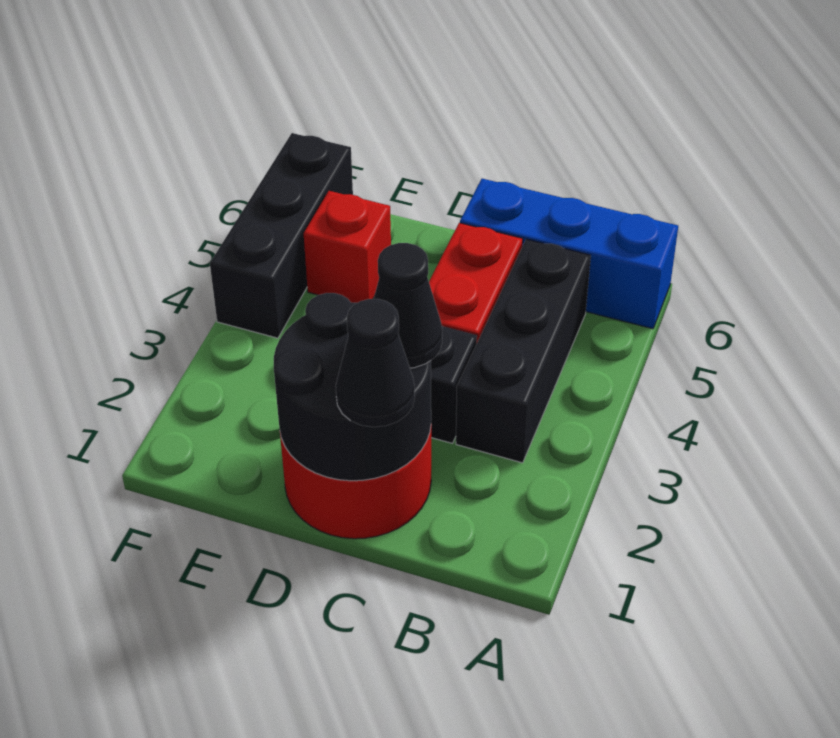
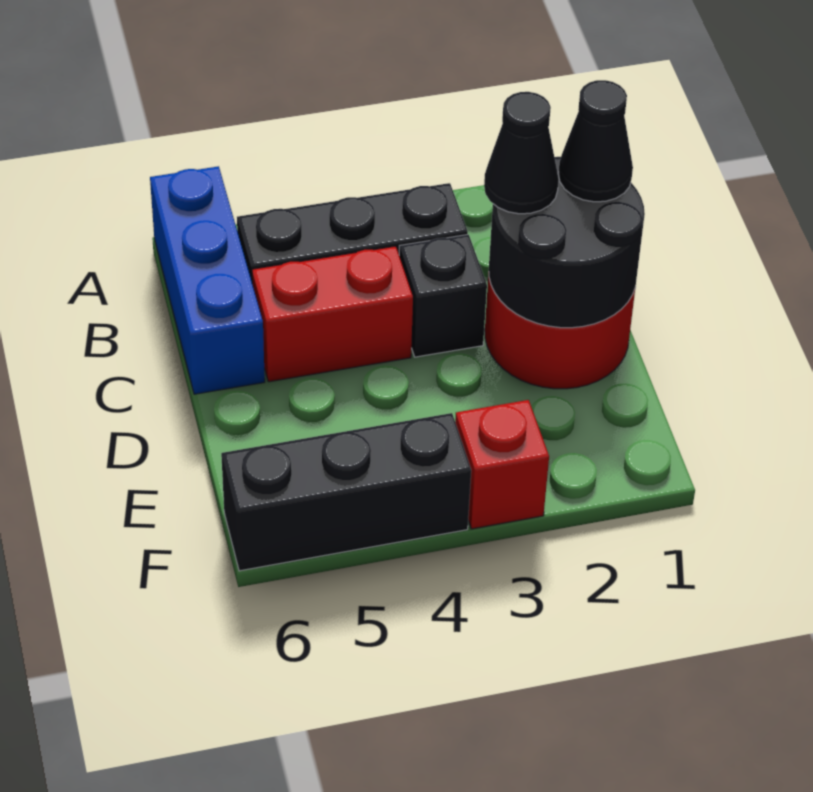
red 1x1 brick [304,191,391,303] -> red 1x1 brick moved to [455,400,549,529]

